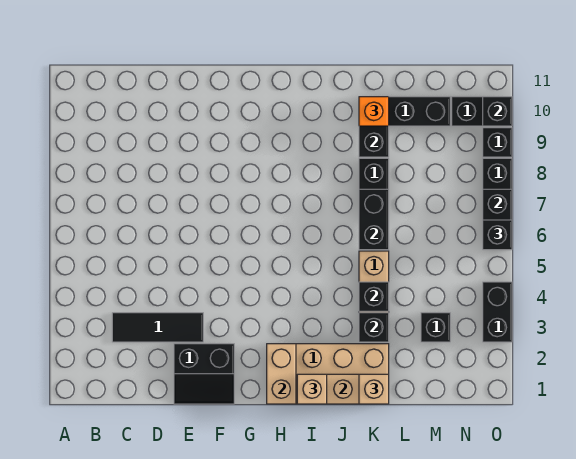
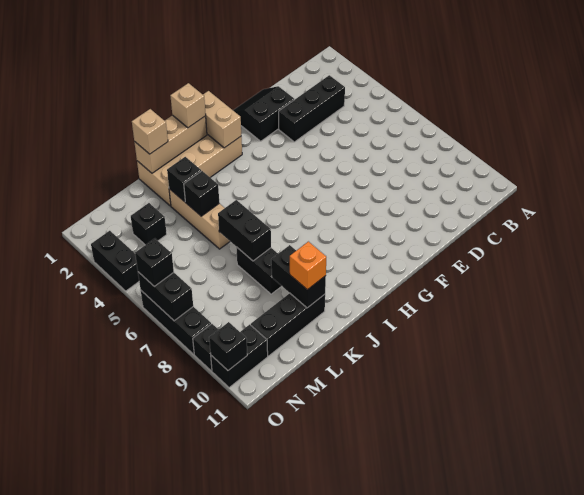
black 1x3 tile [112,313,203,342] -> black 1x3 brick [279,75,345,142]

